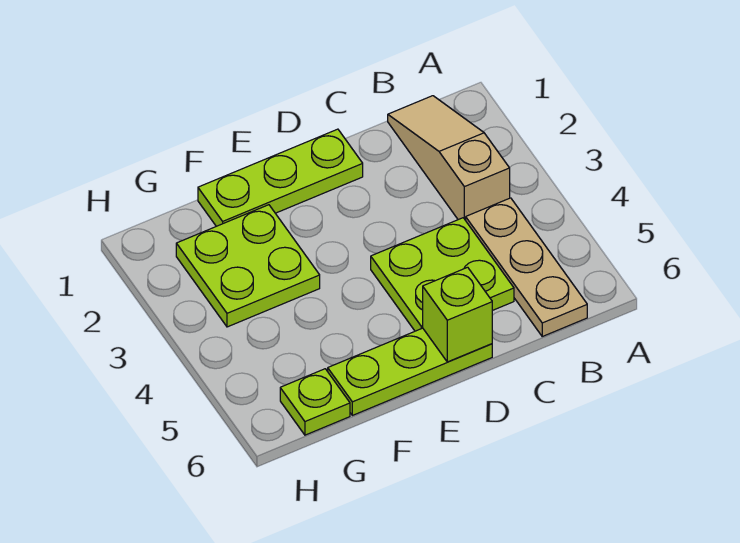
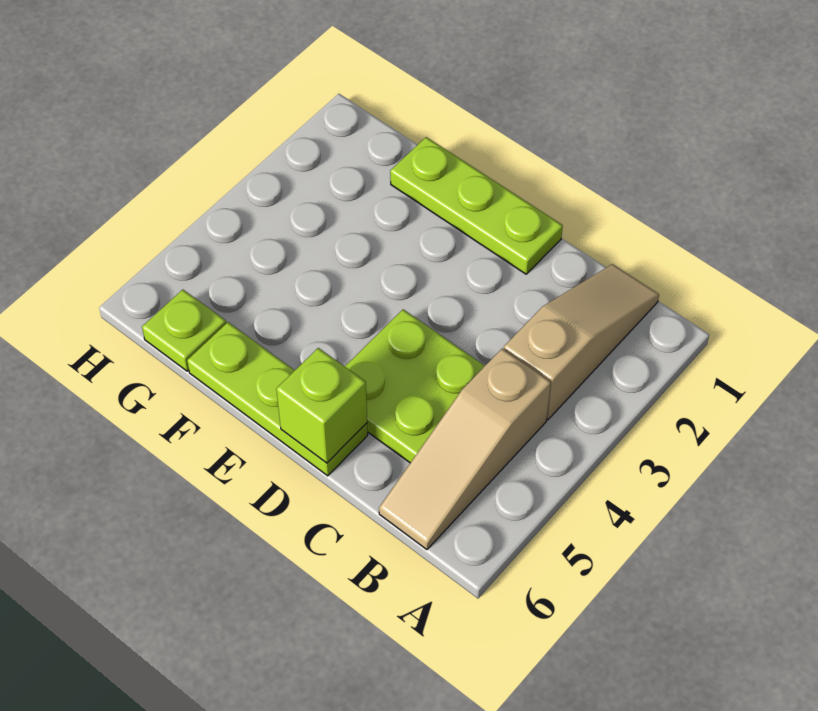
tan 1x3 plate [466,198,587,336] -> tan 1x3 slope [379,349,551,550]
lime 2x2 plate [176,205,320,327] -> none

